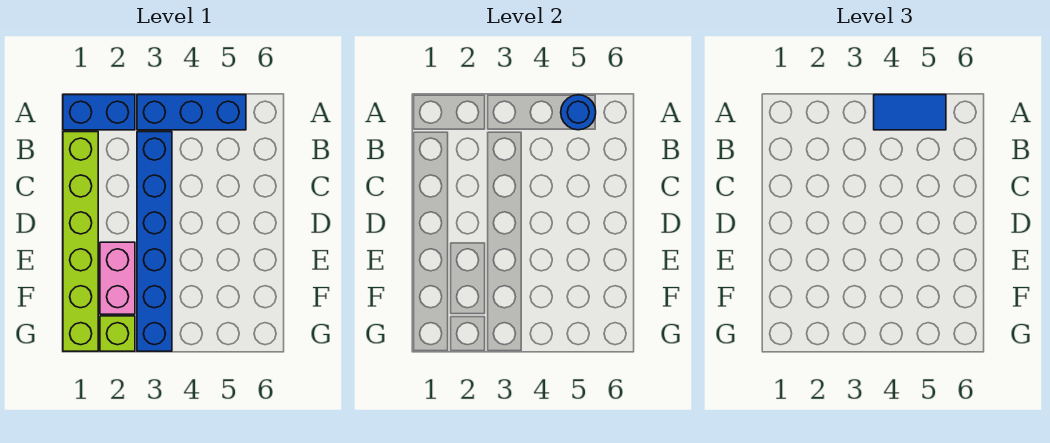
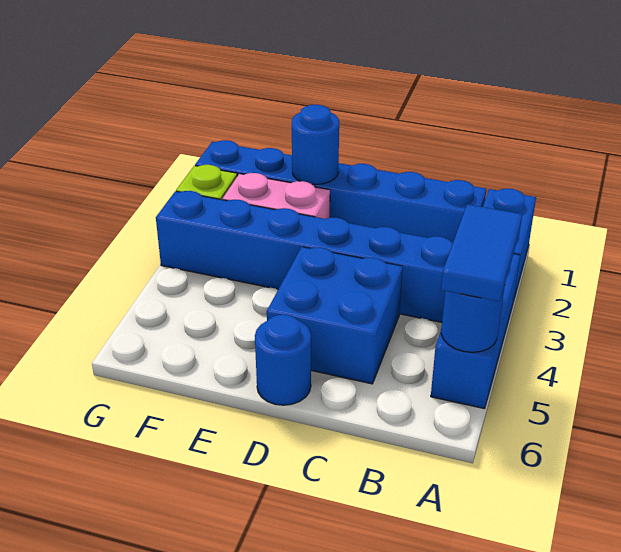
lime 1x6 brick [63,132,98,351] -> blue 1x6 brick [195,140,486,242]
none -> blue 2x2 brick [267,247,403,384]
none -> blue 1x1 round brick [255,315,311,405]
none -> blue 1x1 round brick [292,105,339,185]

